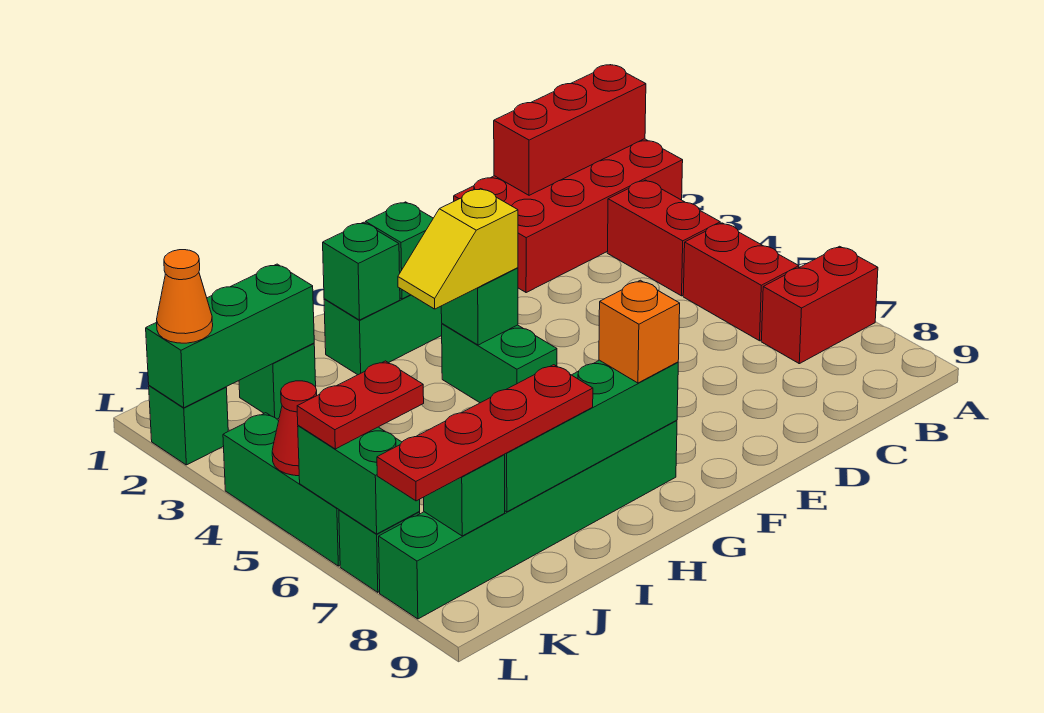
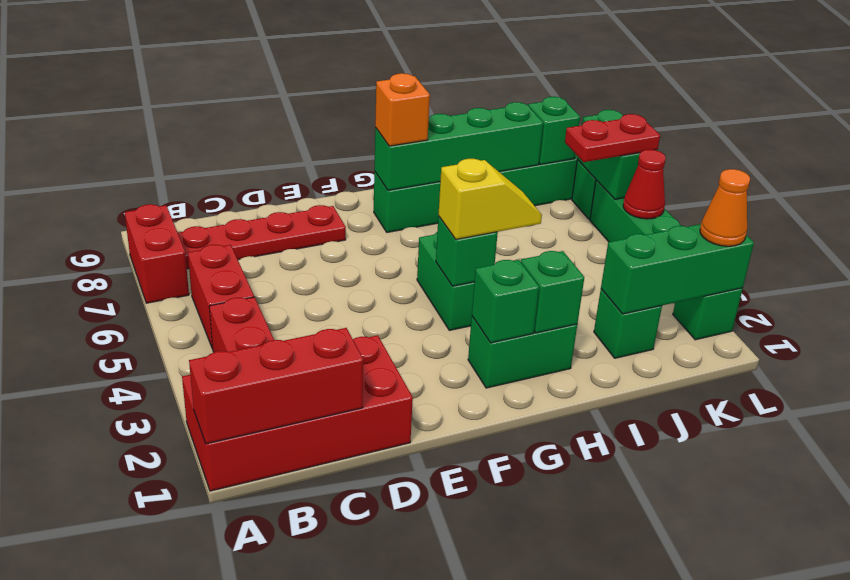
red 1x2 brick [761,246,878,364] -> red 1x2 brick turned to [125,204,189,303]
red 1x4 plate [377,365,593,501] -> red 1x4 plate moved to [178,205,346,269]

